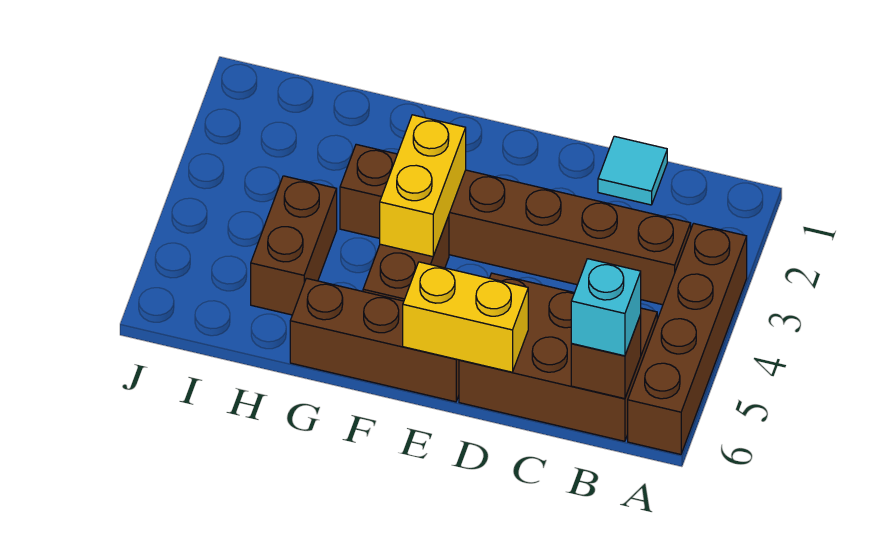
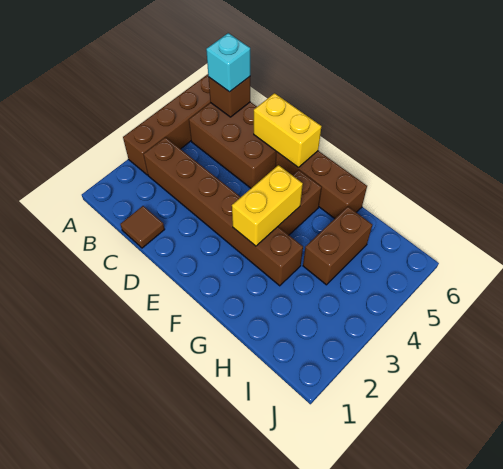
cyan 1x1 tile [598,136,667,205] -> brown 1x1 tile [120,206,165,248]

